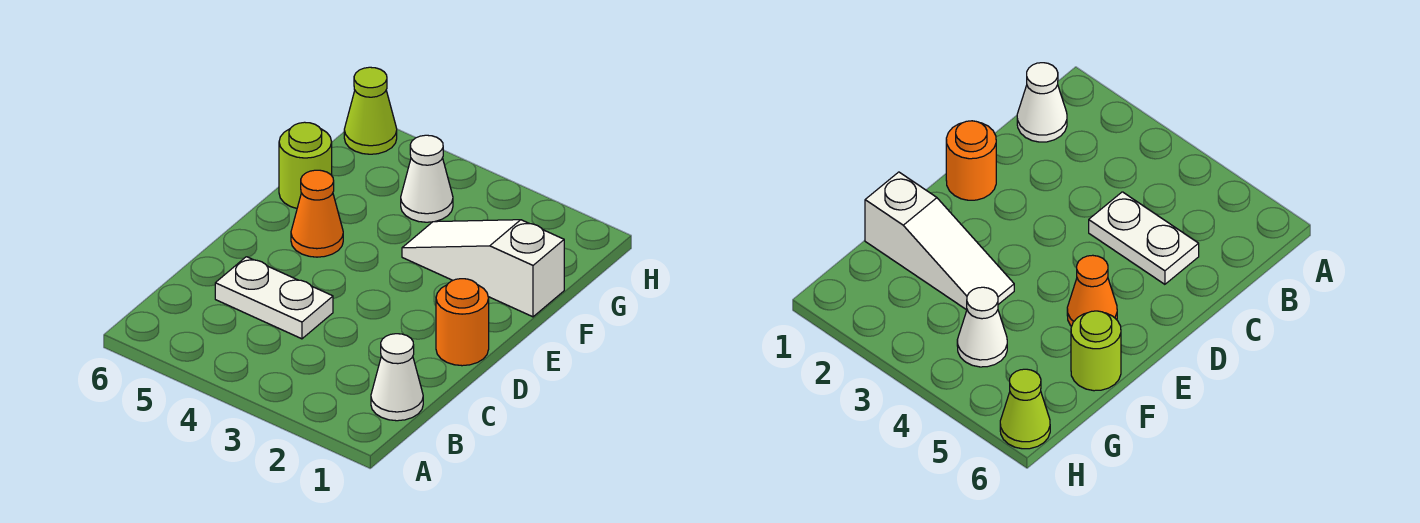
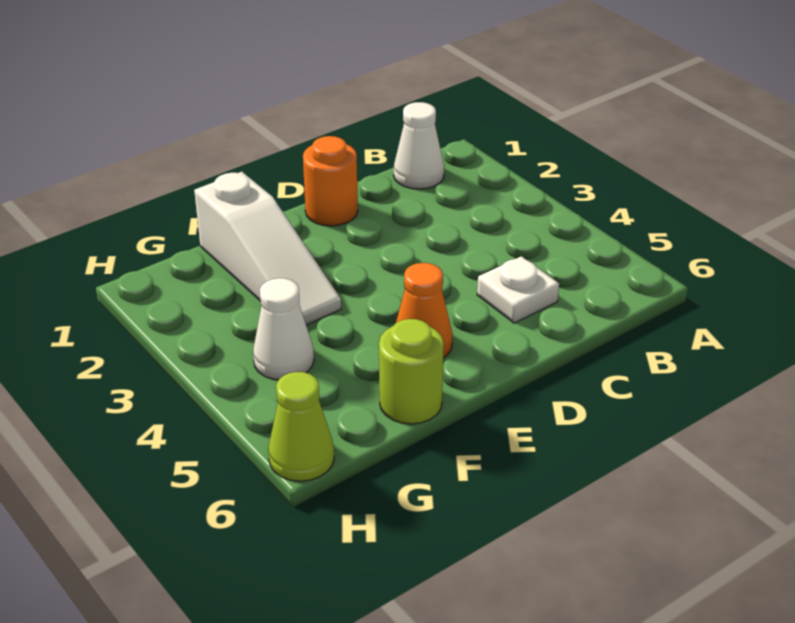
white 1x2 plate [215,257,333,339] -> white 1x1 plate [477,256,559,323]

